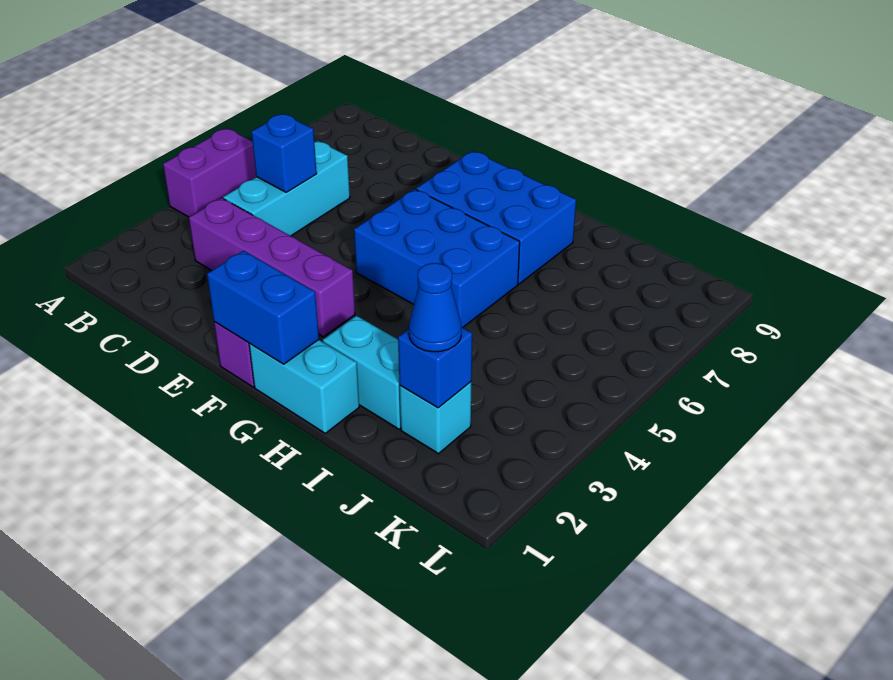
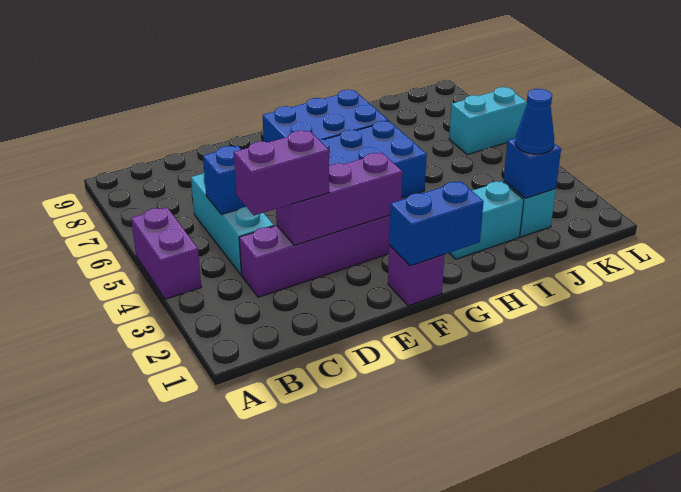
none -> purple 1x2 brick [234,131,329,215]
none -> purple 1x3 brick [276,153,402,245]
cyan 1x2 brick [249,340,359,433] -> cyan 1x2 brick moved to [449,87,527,155]

